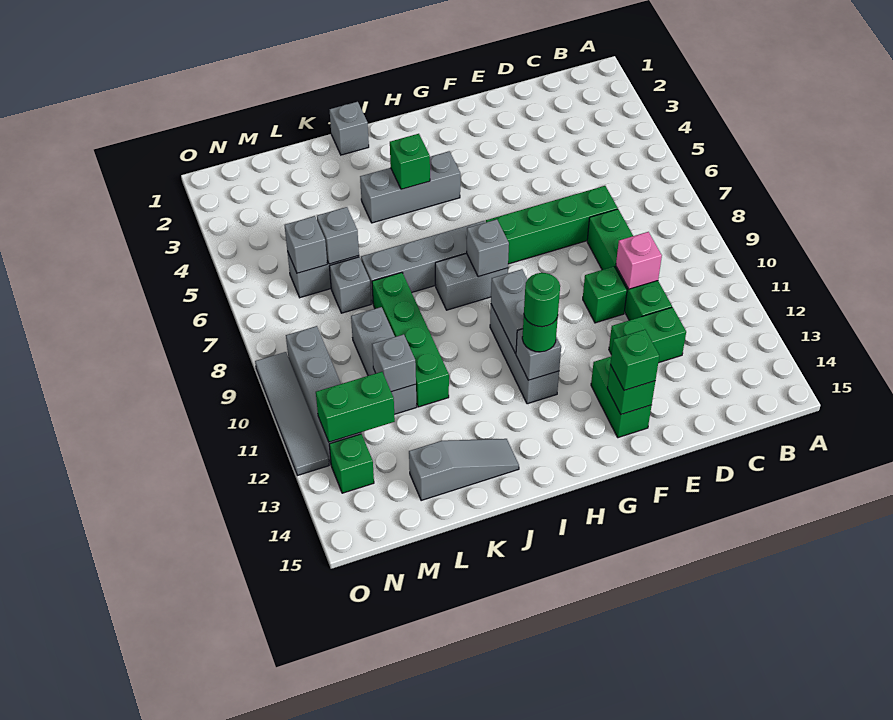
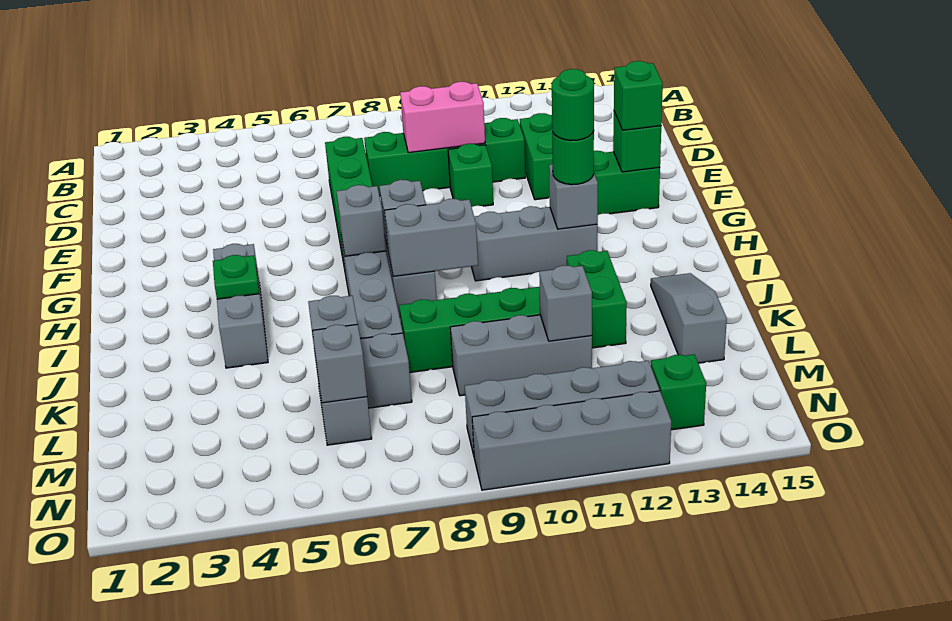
pink 1x1 brick [616,232,662,289] -> pink 1x2 brick [400,82,485,153]
grey 1x2 brick [491,269,527,354] -> grey 1x2 brick moved to [385,199,478,277]
green 1x1 brick [390,134,430,189] -> green 1x1 plate [213,255,259,299]
grey 1x1 brick [330,102,369,155] -> grey 1x1 brick moved to [336,185,386,256]
green 1x2 brick [316,372,395,442] -> green 1x2 brick moved to [567,250,627,348]
grey 1x4 tile [255,352,329,476] -> grey 1x4 brick [472,391,671,490]

